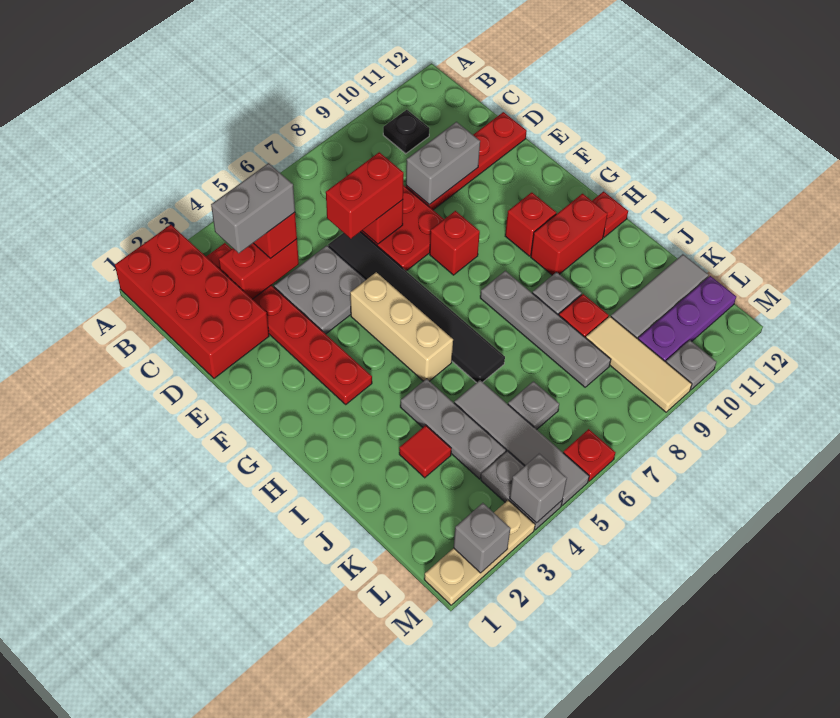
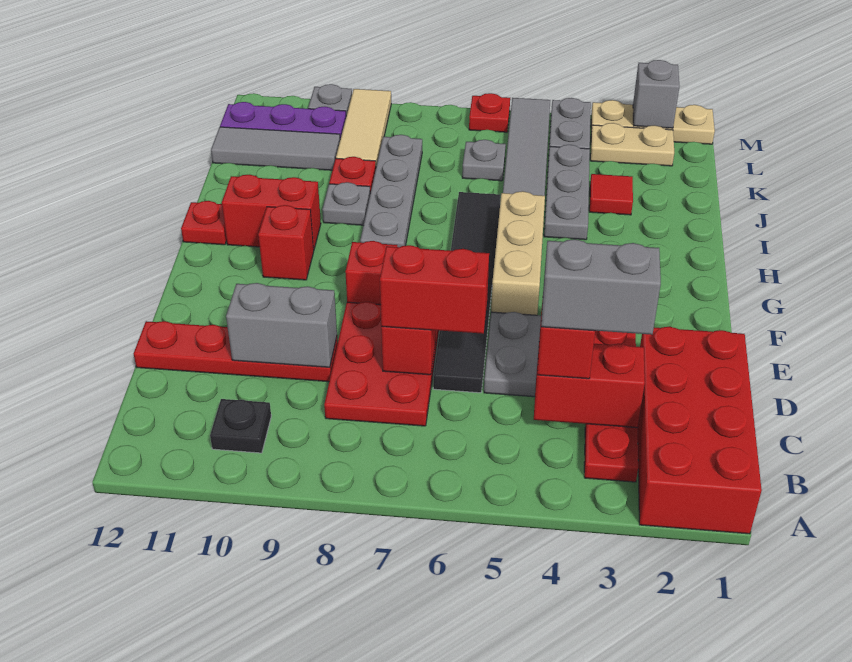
none -> tan 1x2 plate [590,123,674,166]
grey 1x1 brick [510,454,567,523] -> none

